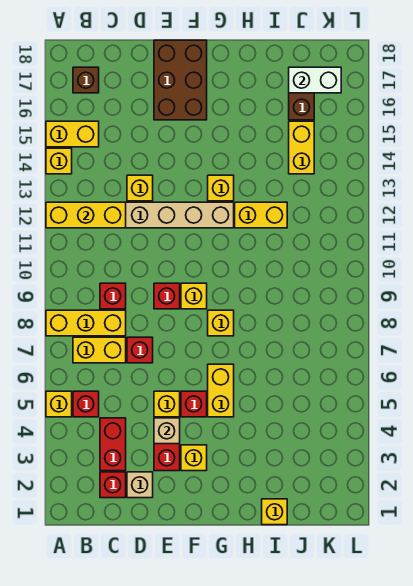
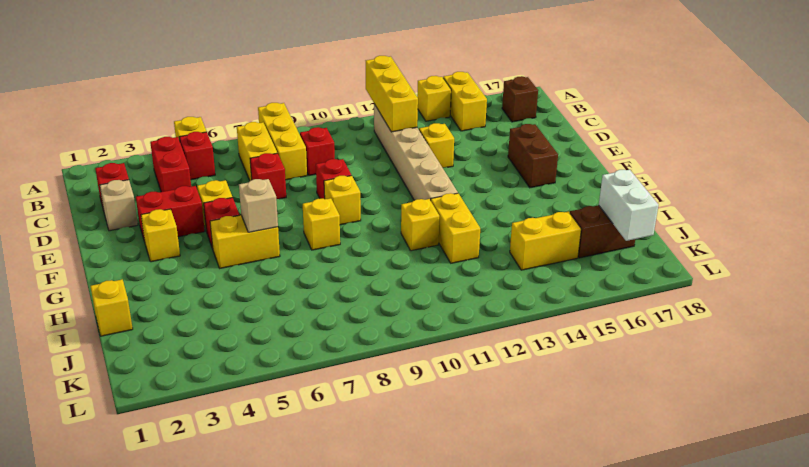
red 1x2 brick [100,418,126,471] -> red 1x2 brick turned to [150,137,191,192]
tan 1x1 brick [154,418,180,444] -> tan 1x1 brick moved to [239,179,278,232]
brown 2x3 brick [154,40,207,120] -> brown 1x2 brick [508,124,558,188]
yellow 1x1 brick [208,175,234,201] -> yellow 1x1 brick moved to [401,199,439,251]

